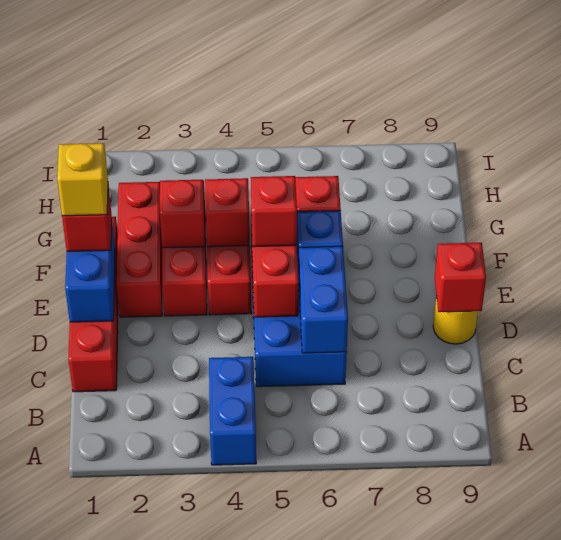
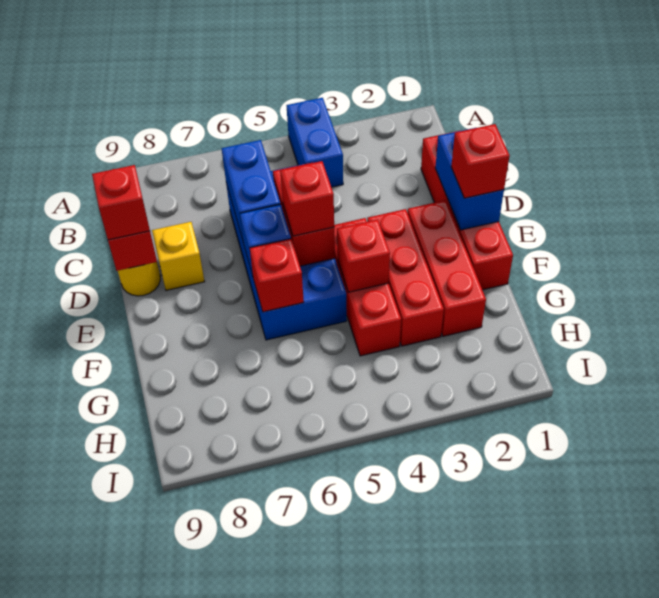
yellow 1x1 brick [57,143,108,216] -> yellow 1x1 brick moved to [152,222,205,290]
red 1x1 brick [160,180,205,248] -> red 1x1 brick moved to [92,165,150,240]

